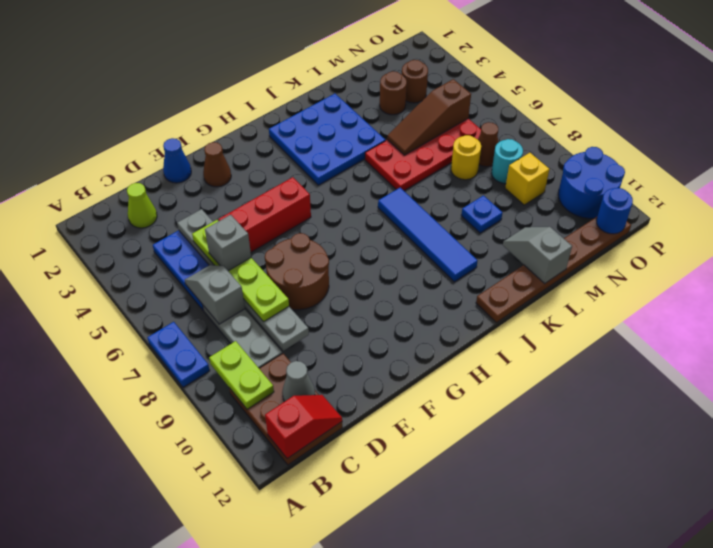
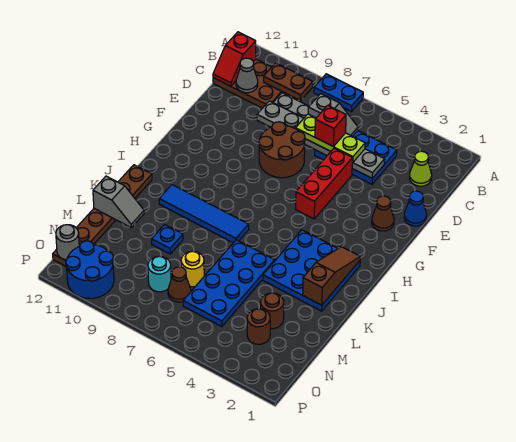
lime 1x2 plate [209,341,274,409] -> brown 1x2 plate [264,63,313,101]
lime 1x4 plate [192,220,289,322] -> lime 1x3 plate [296,114,365,163]
grey 1x1 brick [205,215,251,271] -> red 1x1 brick [315,105,346,147]
red 2x4 plate [365,119,481,191] -> blue 2x4 plate [183,240,275,327]
brown 1x3 slope [387,79,471,155] -> brown 1x3 slope moved to [303,247,360,305]
yellow 1x1 brick [505,153,549,205] -> none
blue 1x1 round brick [596,188,633,234] -> grey 1x1 round brick [56,225,79,260]

